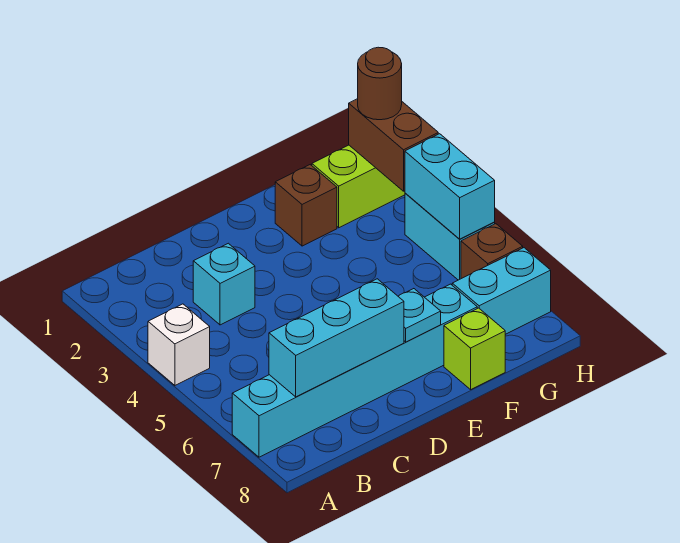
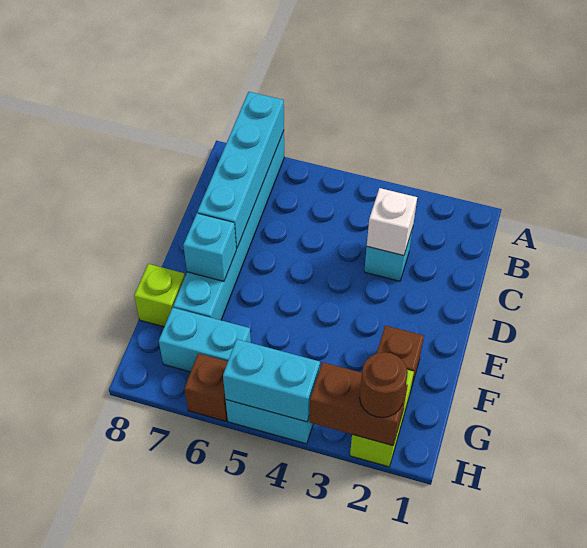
white 1x1 brick [148,304,210,385] -> white 1x1 brick moved to [367,188,417,256]
cyan 1x3 brick [269,279,404,397] -> cyan 1x4 brick [197,92,284,249]
cyan 1x1 plate [398,289,441,342] -> cyan 1x1 brick [183,213,236,281]
cyan 1x2 brick [452,248,551,334] -> cyan 1x2 brick turned to [159,308,251,372]

